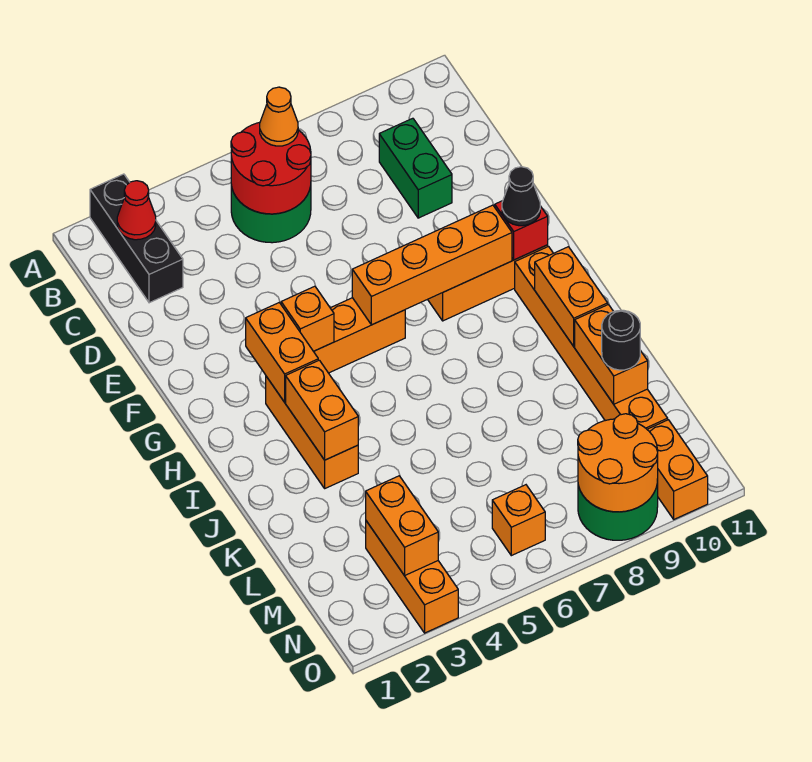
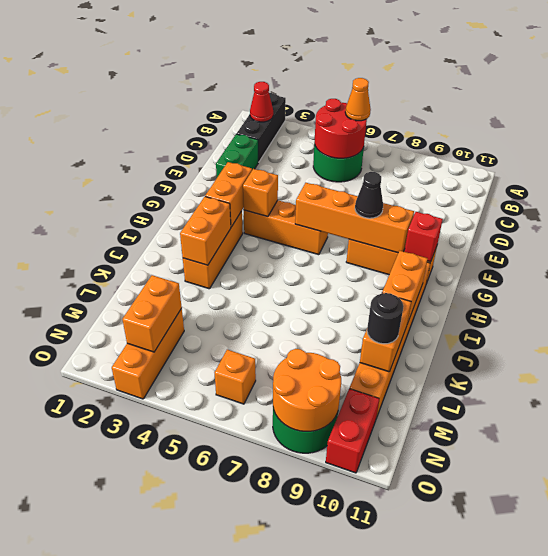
green 1x2 brick [379,118,452,218] -> green 1x2 brick moved to [216,134,258,177]
black 1x1 cone [502,167,540,226] -> black 1x1 cone moved to [355,172,383,218]
orange 1x2 brick [647,420,708,519] -> red 1x2 brick [326,389,379,473]

